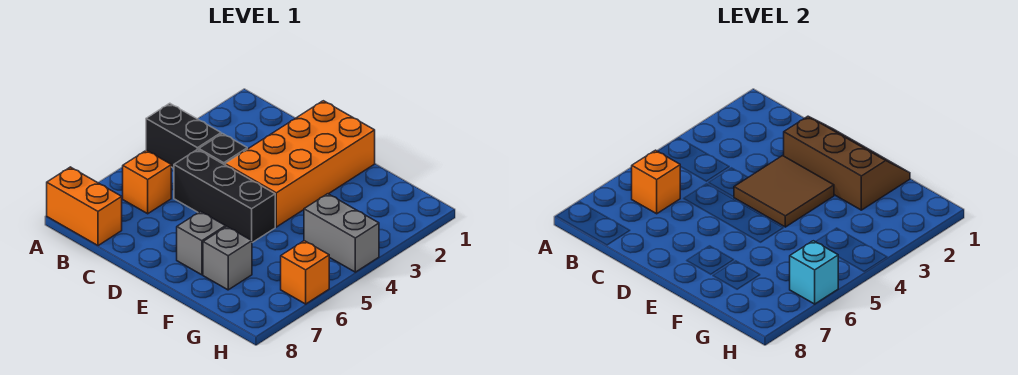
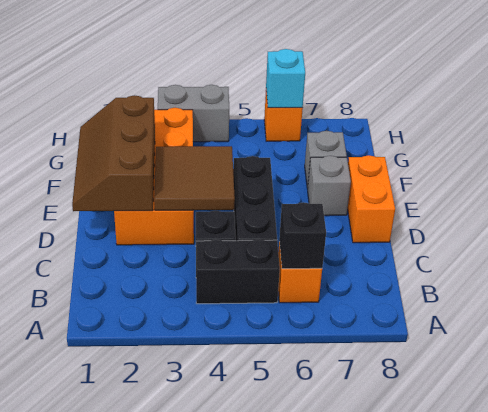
black 1x2 brick [146,103,221,168] -> black 1x2 brick turned to [196,239,280,304]
orange 1x2 brick [47,167,122,246] -> orange 1x2 brick moved to [348,155,395,243]
orange 1x1 brick [632,150,680,214] -> black 1x1 brick [279,202,326,269]
orange 2x4 brick [225,101,375,227] -> orange 2x4 brick turned to [114,108,194,245]
grey 1x2 brick [304,194,379,272] -> grey 1x2 brick turned to [158,85,229,142]

